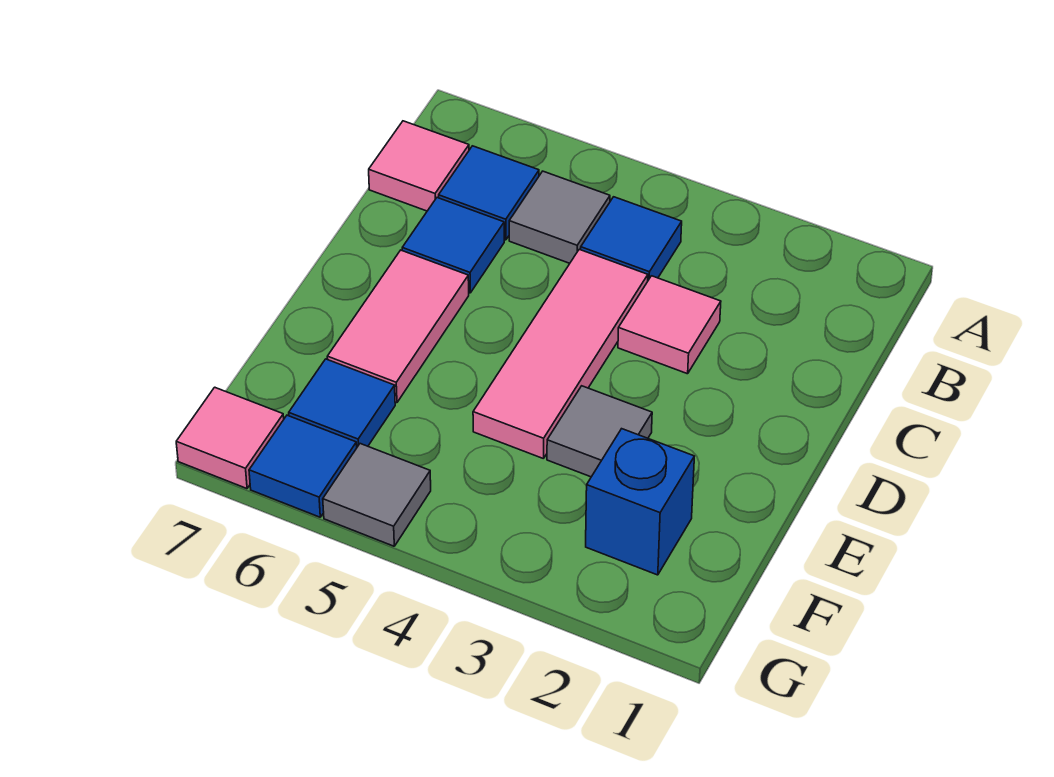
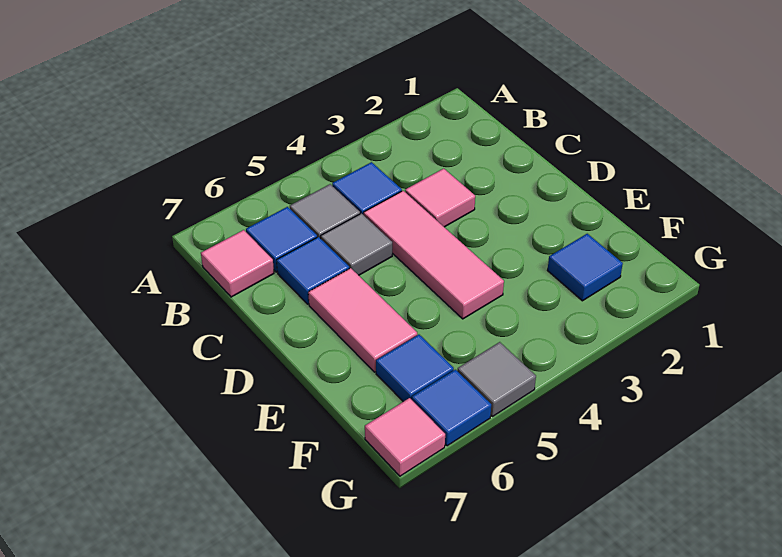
grey 1x1 tile [547,386,652,477] -> grey 1x1 tile moved to [321,213,392,275]
blue 1x1 brick [586,429,694,575] -> blue 1x1 tile [547,234,623,301]

